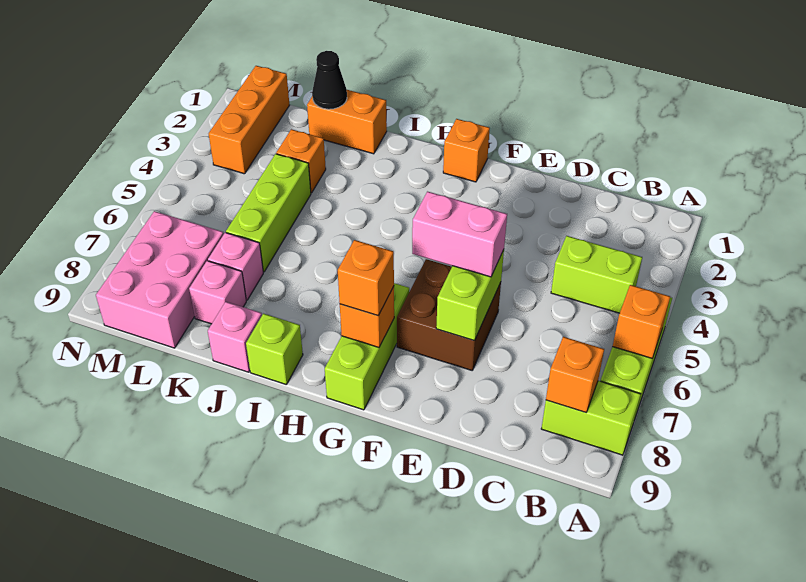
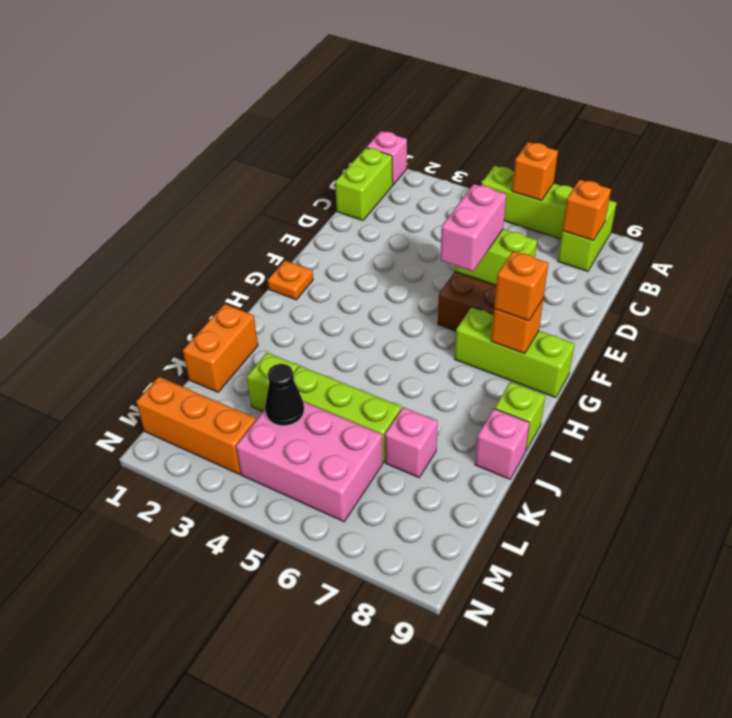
lime 1x2 brick [551,236,642,313] -> lime 1x2 brick moved to [335,148,393,220]
orange 1x1 brick [443,119,490,182] -> orange 1x1 plate [267,261,313,300]
black 1x1 cone [312,51,347,109] -> black 1x1 cone moved to [265,364,304,426]
orange 1x1 brick [276,129,326,193] -> lime 1x1 brick [247,353,298,411]
pink 1x1 brick [189,261,246,324] -> pink 1x1 brick moved to [367,131,407,185]
pink 2x3 brick [96,211,224,348] -> pink 2x3 brick moved to [236,402,383,522]

